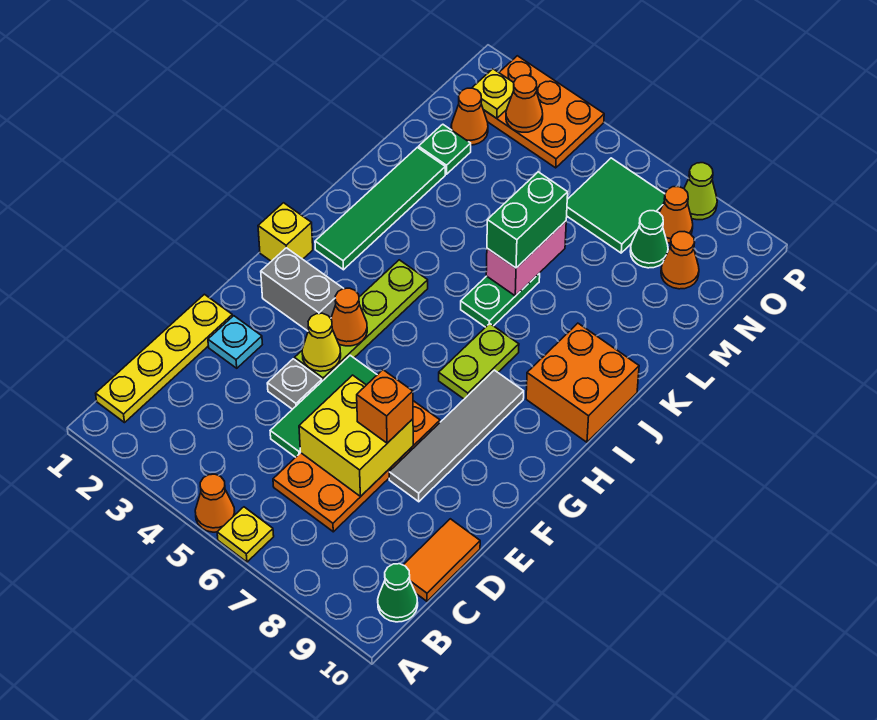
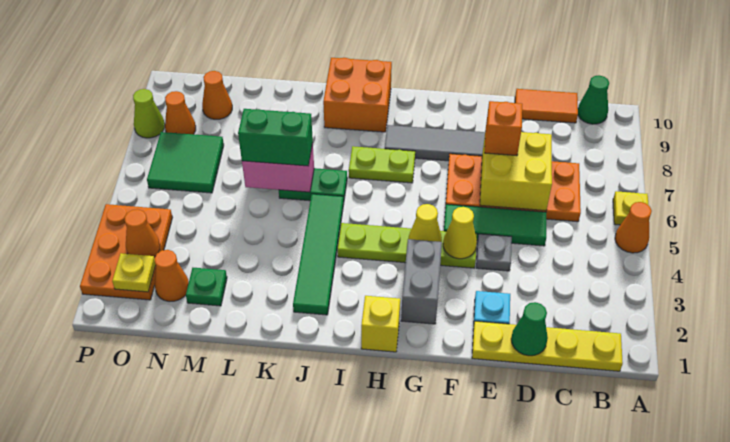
orange 1x1 cone [331,288,367,346] -> yellow 1x1 cone [409,204,442,242]
green 1x4 tile [315,147,445,270] -> green 1x4 tile turned to [293,194,344,315]
green 1x1 cone [630,211,668,268] -> green 1x1 cone moved to [511,302,548,356]

